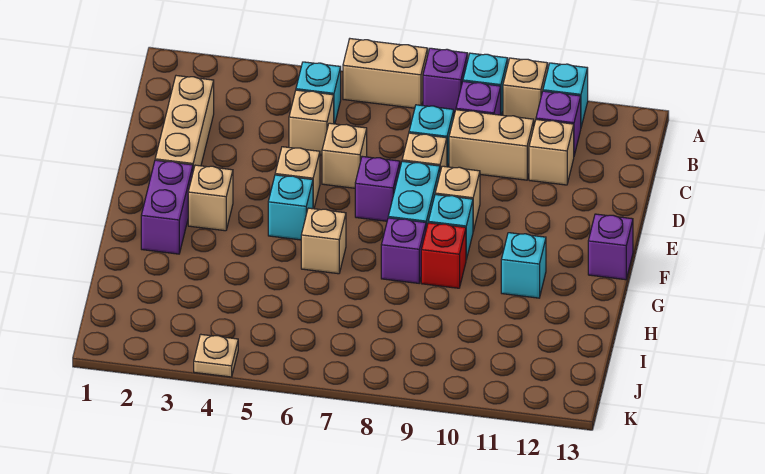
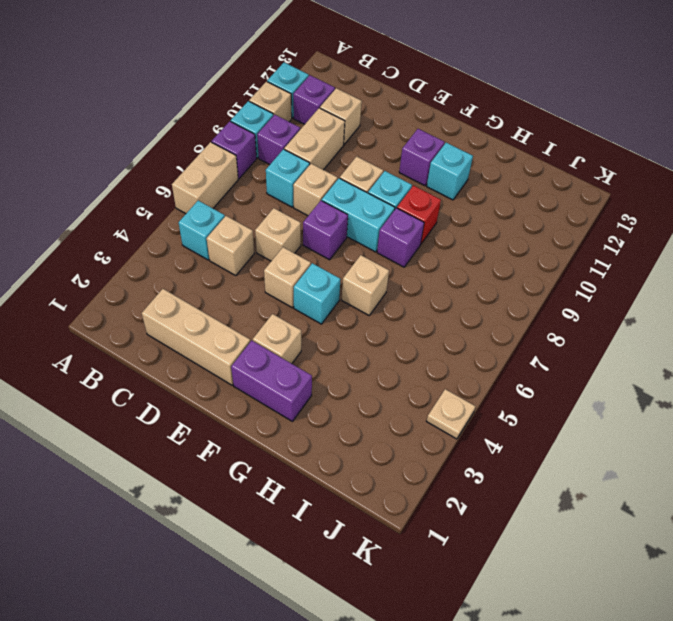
purple 1x1 brick [588,214,633,280] -> purple 1x1 brick moved to [399,129,445,186]

